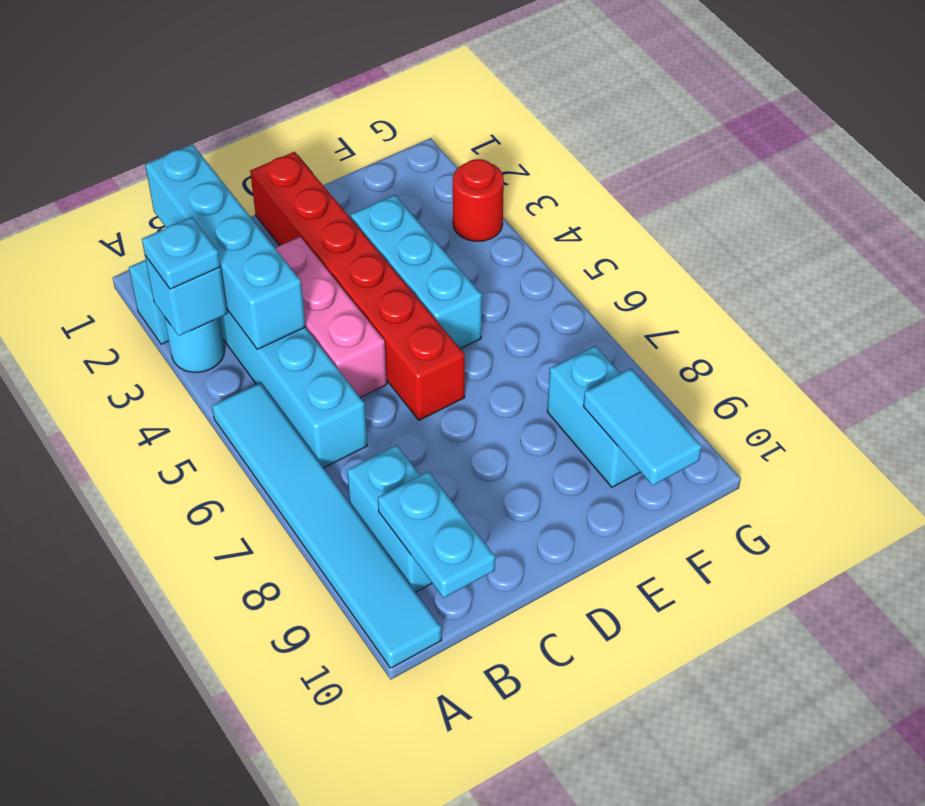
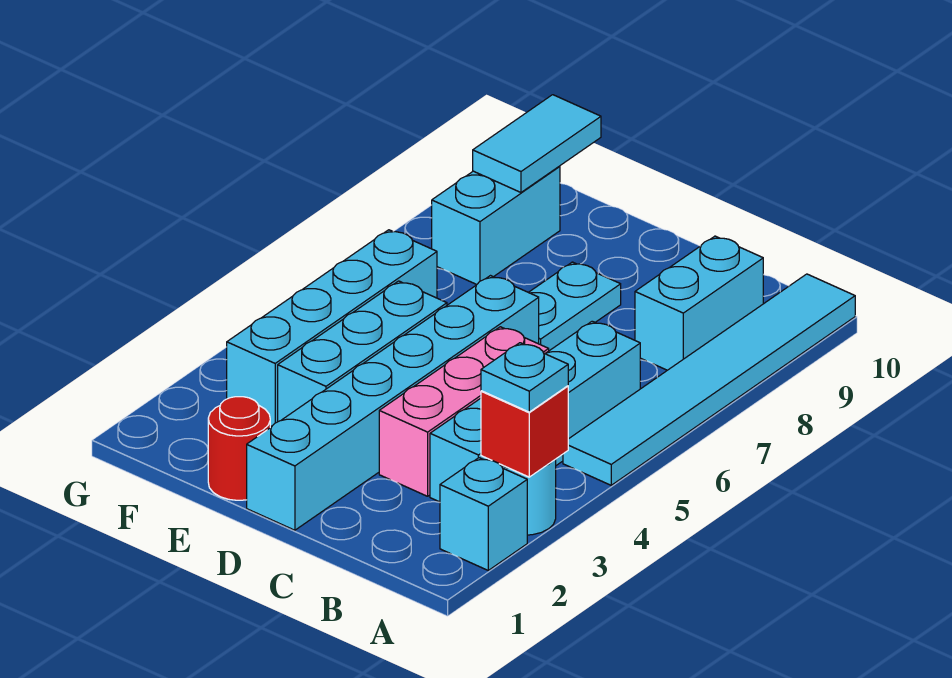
cyan 1x1 brick [145,256,227,336] -> red 1x1 brick [481,386,568,477]
cyan 1x4 brick [145,144,306,349] -> cyan 1x4 brick moved to [227,230,437,426]
cyan 1x2 plate [378,472,495,598] -> cyan 1x2 plate moved to [529,262,621,351]
red 1x6 brick [250,152,465,420] -> cyan 1x6 brick [247,276,539,530]
red 1x1 round brick [453,159,504,241] -> red 1x1 round brick moved to [208,397,270,500]

